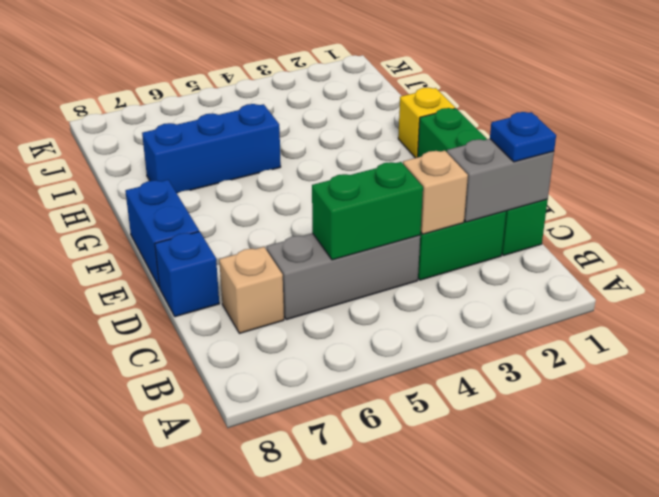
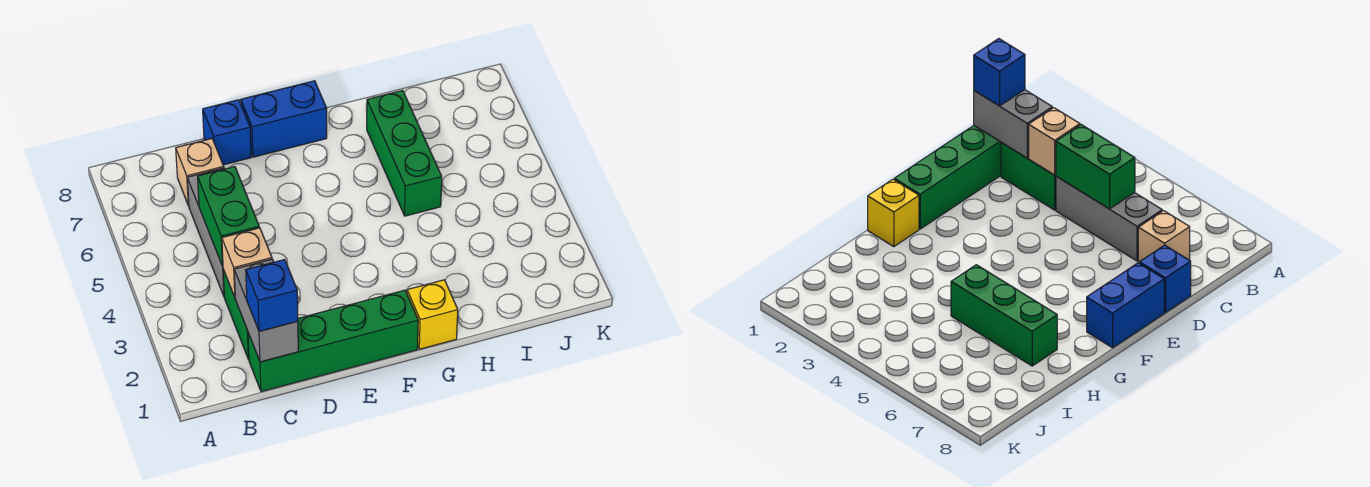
blue 1x1 plate [490,112,556,162] -> blue 1x1 brick [246,260,298,331]
blue 1x3 brick [142,104,281,193] -> green 1x3 brick [367,90,442,216]

